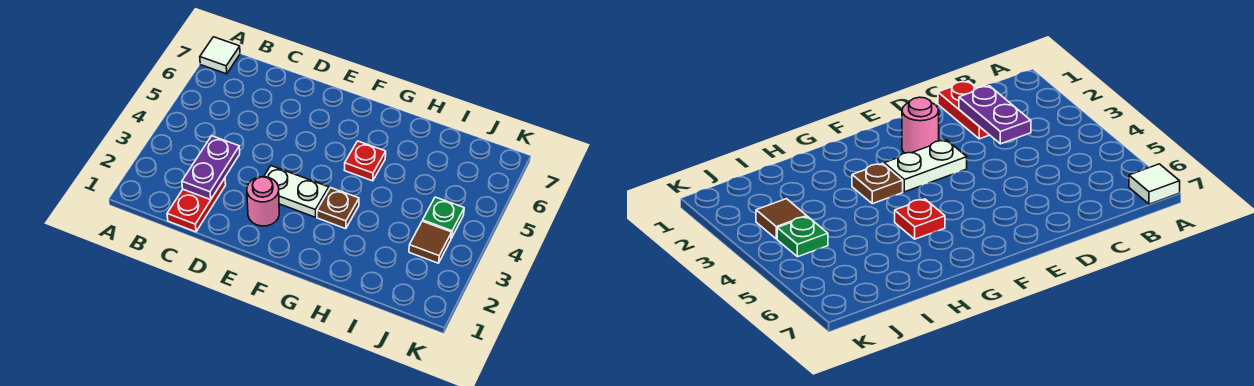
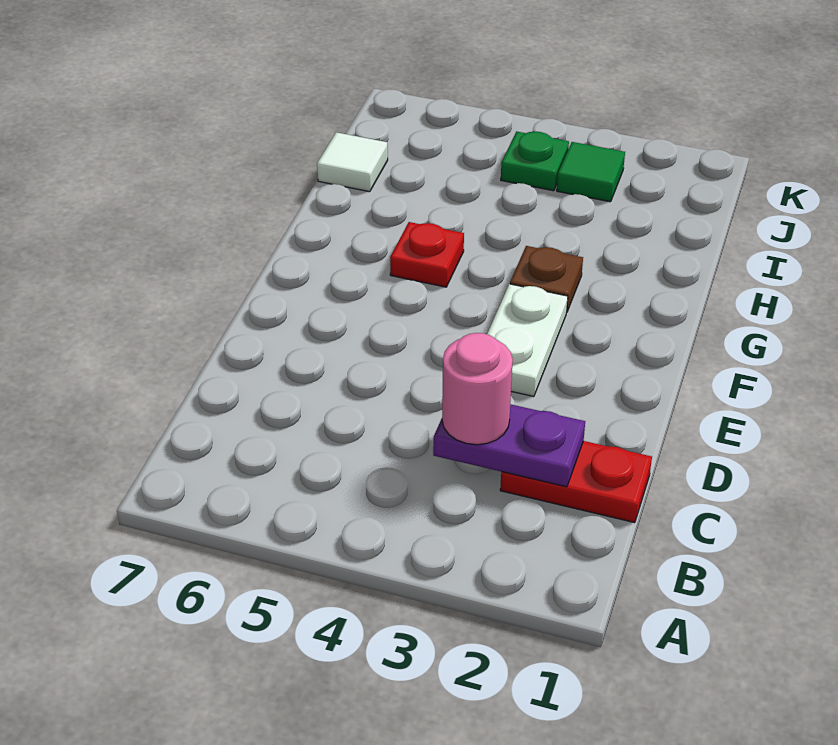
white 1x1 tile [200,37,240,74] -> white 1x1 tile moved to [317,132,388,192]
pink 1x1 round brick [247,177,279,226] -> pink 1x1 round brick moved to [442,333,513,445]
brown 1x1 tile [409,221,452,263] -> green 1x1 tile [557,142,625,202]

